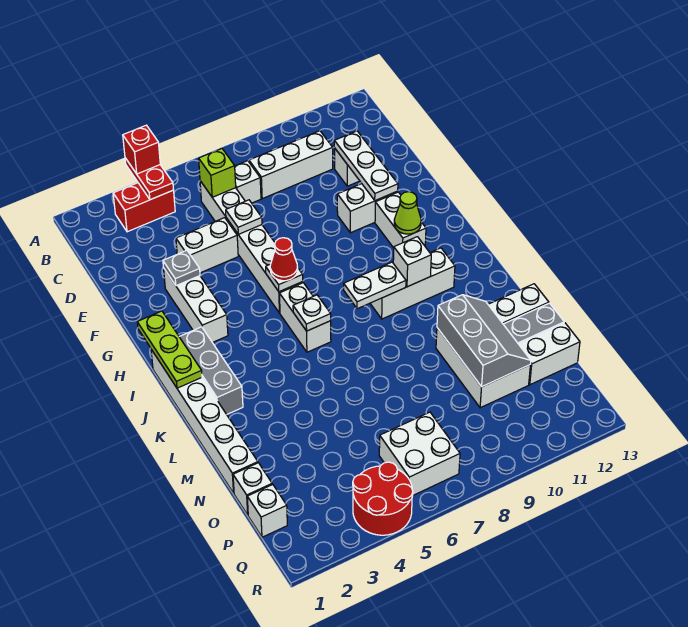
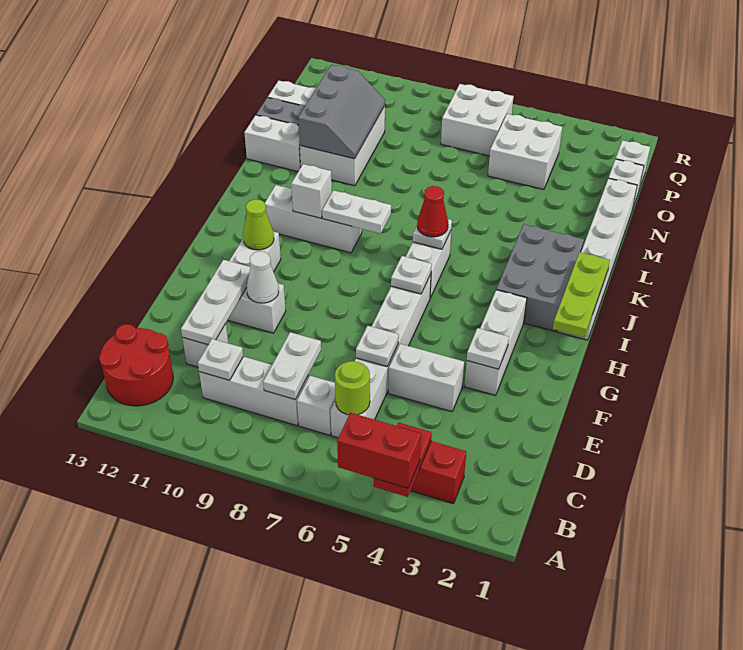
red 1x1 brick [123,125,160,174] -> red 1x2 brick [337,413,421,488]
lime 1x1 brick [199,149,236,197] -> lime 1x1 round brick [335,361,370,415]
none -> white 1x2 plate [263,332,321,400]
none -> white 1x1 plate [198,339,243,380]
grey 1x1 plate [163,250,200,286] -> white 1x1 plate [467,328,509,369]
none -> white 1x1 cone [247,251,279,303]
red 1x1 cone [270,238,298,281] -> red 1x1 cone moved to [417,186,448,237]
grey 1x3 brick [179,327,243,414] -> grey 2x3 brick [497,224,584,332]
grey 2x3 slope [437,295,531,387] -> grey 2x3 slope turned to [298,65,385,159]
none -> white 2x2 brick [488,114,562,190]
red 2x2 round brick [353,462,413,535] -> red 2x2 round brick moved to [99,324,173,406]

